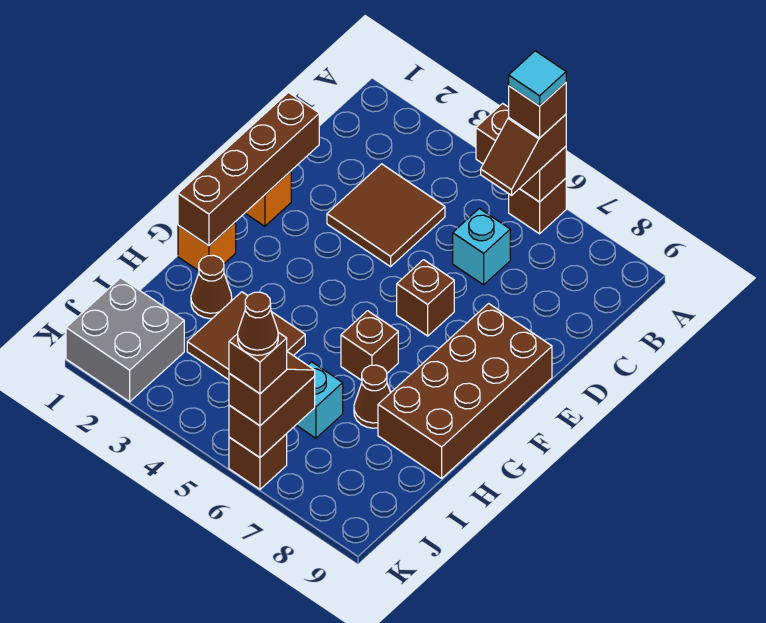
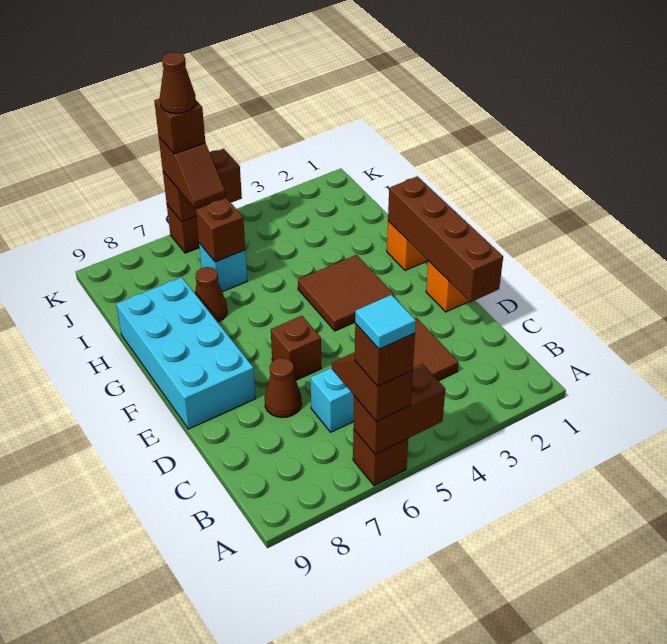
brown 2x4 brick [378,303,552,478] -> cyan 2x4 brick [116,277,256,429]
brown 1x1 brick [341,311,398,380] -> brown 1x1 brick moved to [196,198,245,262]
brown 1x1 cone [191,255,232,319] -> brown 1x1 cone moved to [265,358,302,418]
brown 2x2 tile [187,292,305,380] -> brown 2x2 tile moved to [298,255,395,331]
grey 2x2 brick [66,278,184,402] -> none
brown 1x2 brick [229,376,315,457] -> brown 1x2 brick turned to [163,149,242,222]

